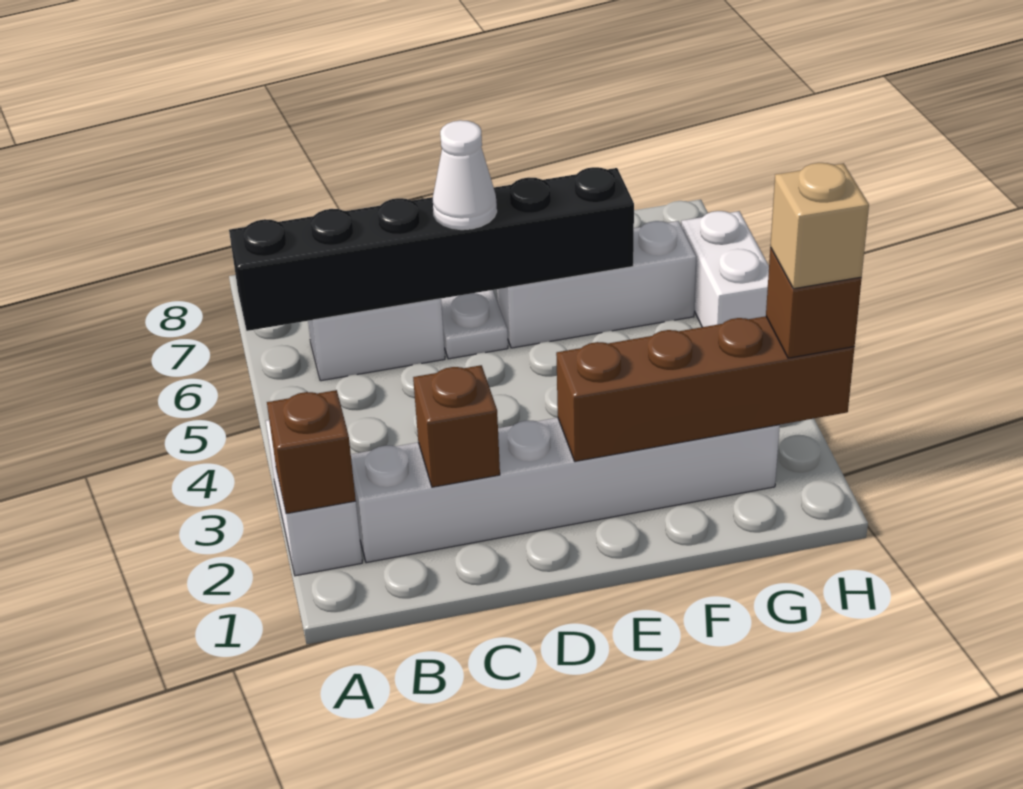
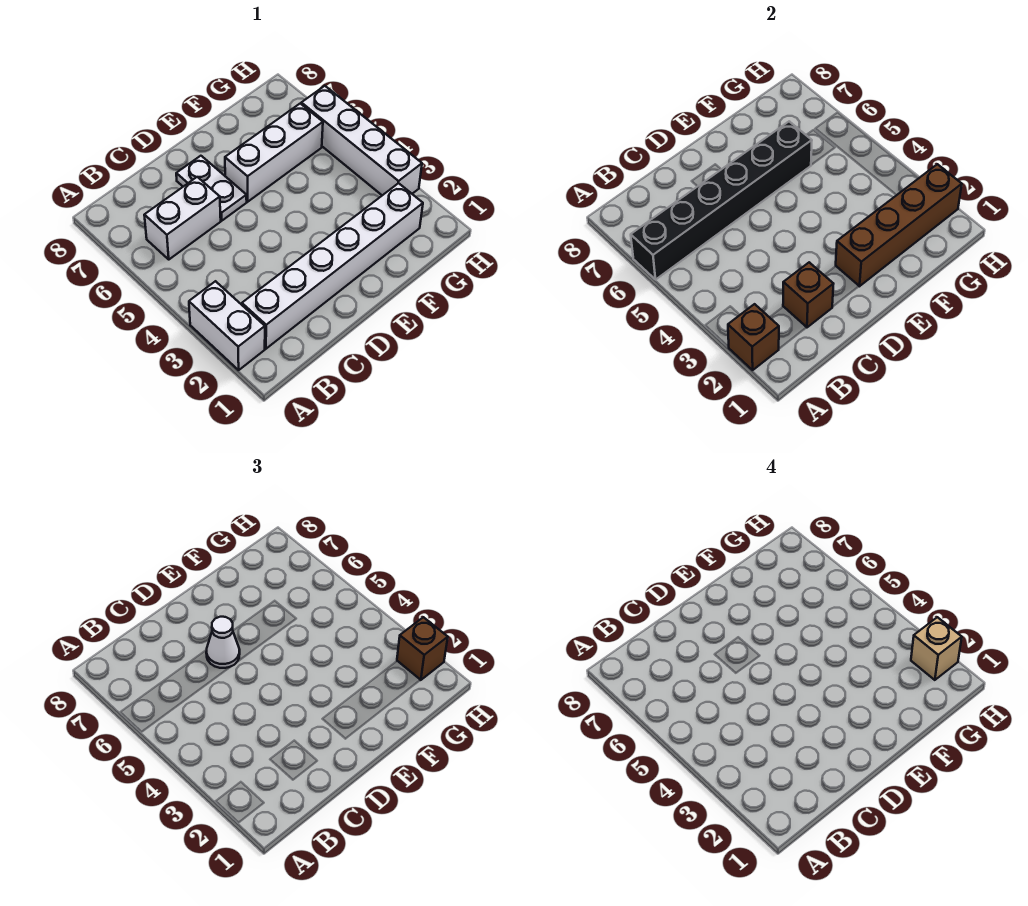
white 1x2 brick [681,211,769,327] -> white 1x4 brick [301,86,422,195]

